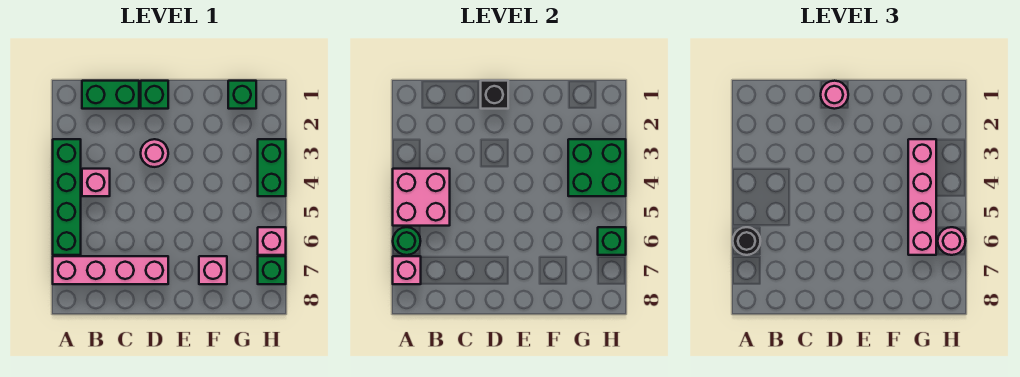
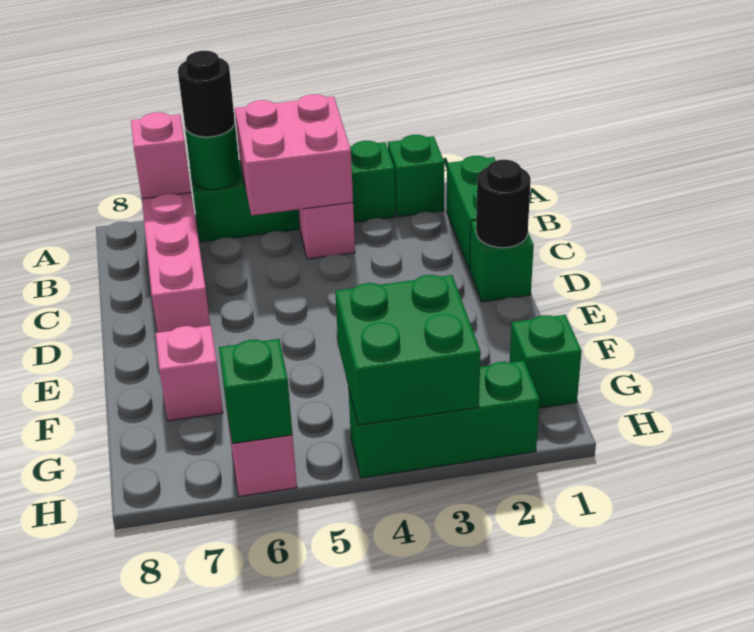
black 1x1 brick [481,81,508,109] -> black 1x1 round brick [476,160,531,248]
pink 1x1 round brick [821,81,848,109] -> none
pink 1x1 round brick [141,139,168,167] -> none
pink 1x4 brick [908,139,936,255] -> none
green 1x2 brick [258,139,286,196] -> green 1x3 brick [348,361,540,478]
pink 1x1 round brick [938,227,965,255] -> none
green 1x1 brick [258,256,286,284] -> green 1x1 brick moved to [388,135,444,217]

